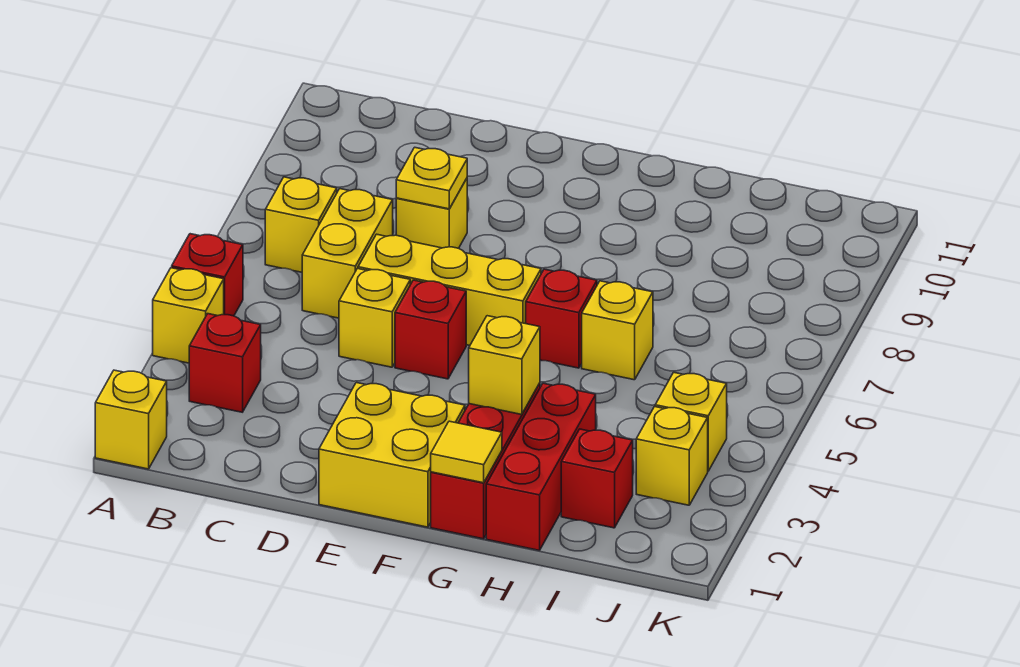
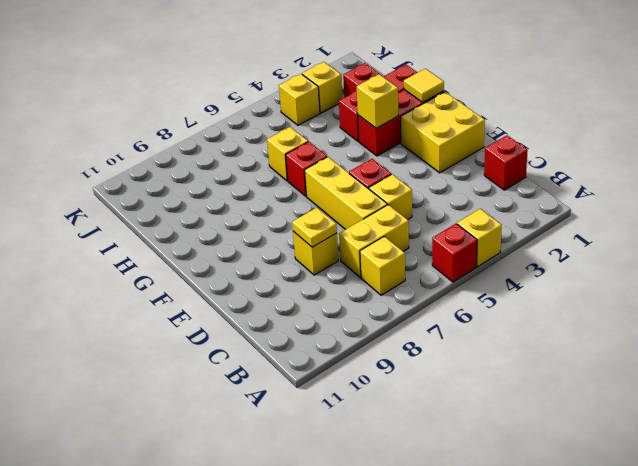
yellow 1x1 brick [95,370,167,469] -> none
red 1x1 brick [189,314,261,412] -> red 1x1 brick moved to [484,135,528,190]

